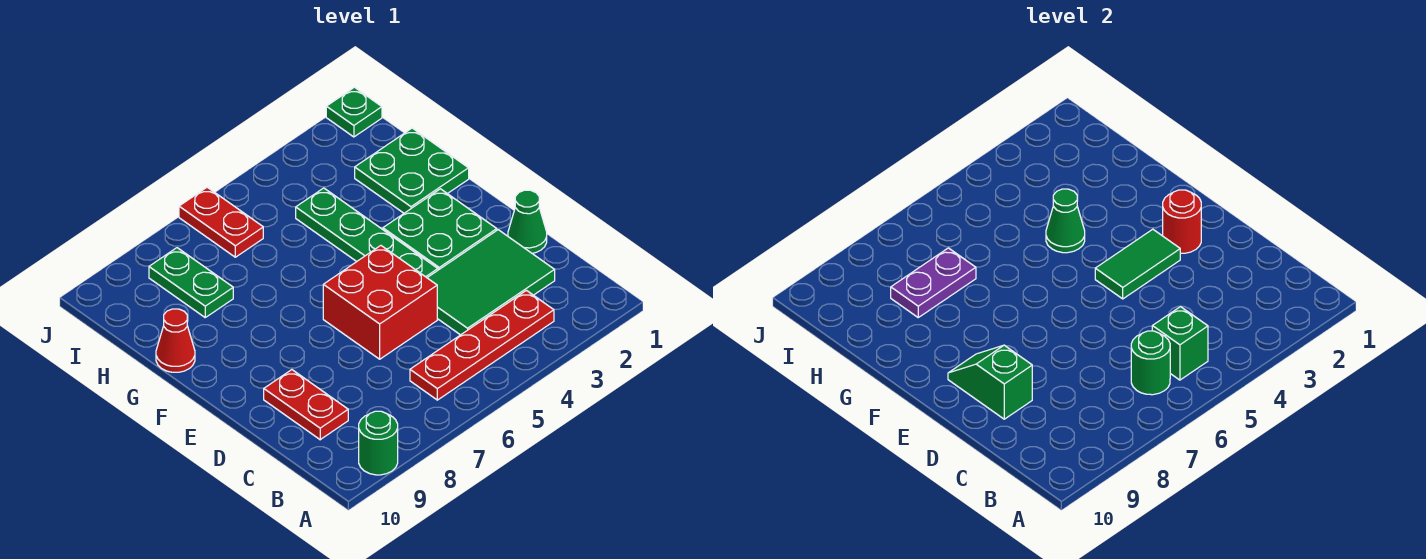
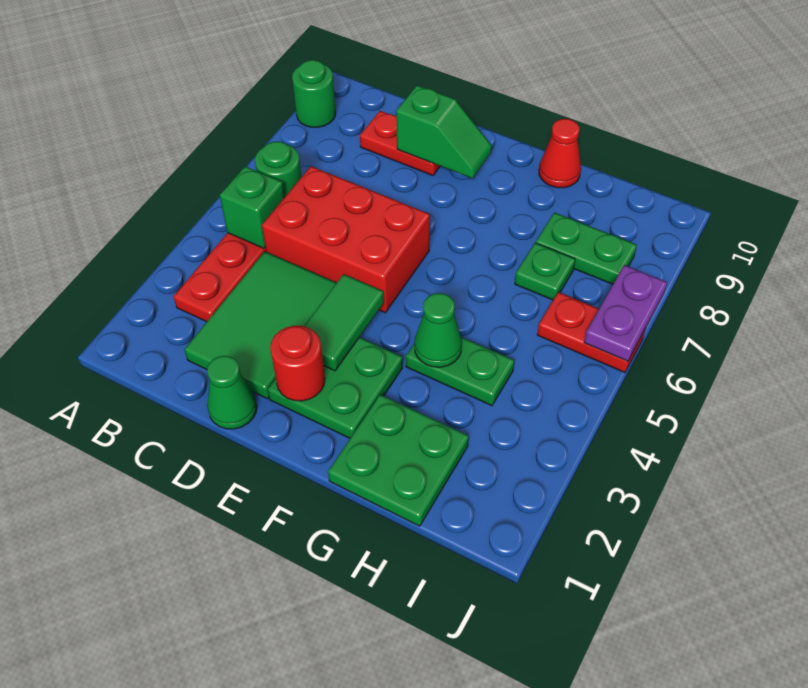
red 2x2 brick [323,246,437,359] -> red 2x3 brick [262,166,430,313]
green 1x4 plate [296,188,438,278] -> green 1x2 plate [406,337,514,406]
purple 1x2 plate [891,248,976,317] -> purple 1x2 plate moved to [584,265,667,361]
green 1x1 plate [326,87,382,137] -> green 1x1 plate moved to [515,243,575,300]

